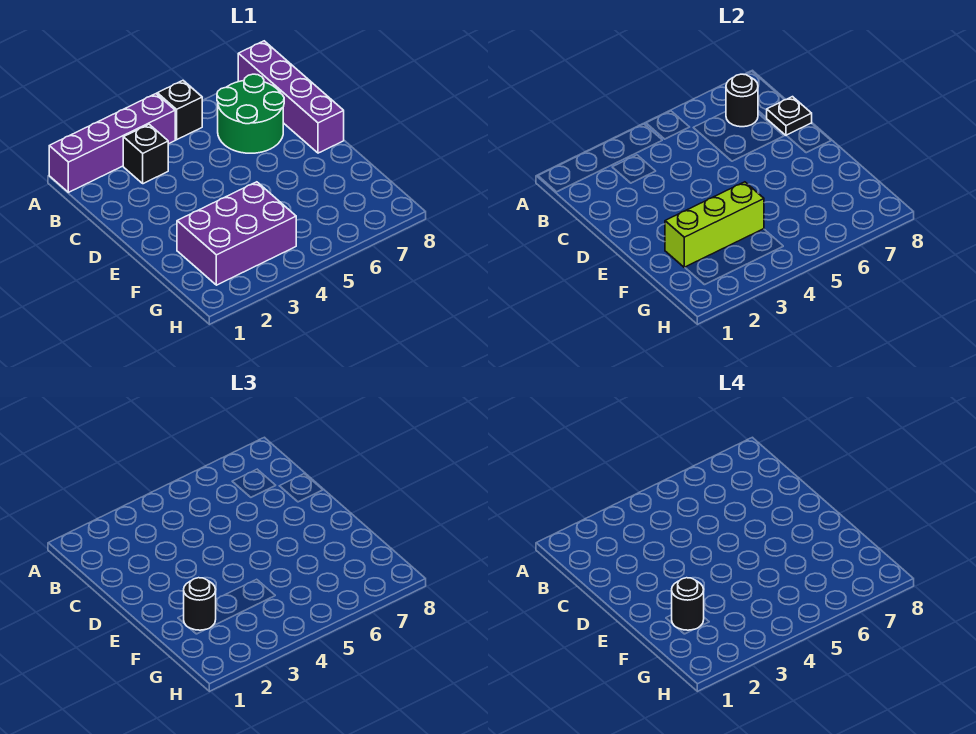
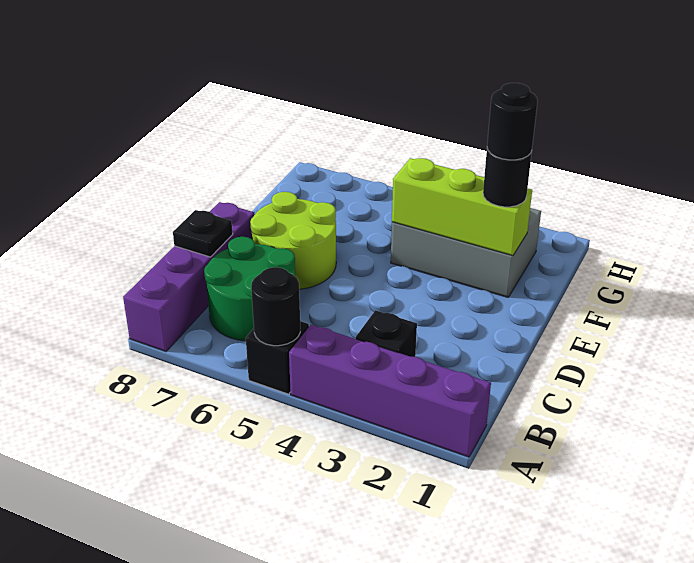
black 1x1 round brick [726,74,758,127] -> black 1x1 round brick moved to [251,267,300,346]
none -> lime 2x2 round brick [250,192,336,289]
purple 2x3 brick [177,182,296,285] -> grey 2x3 brick [391,208,541,297]

